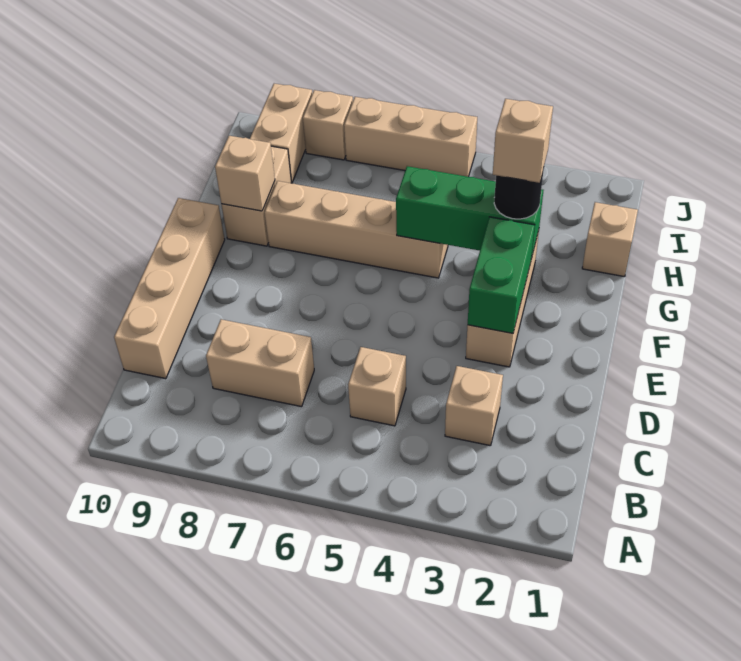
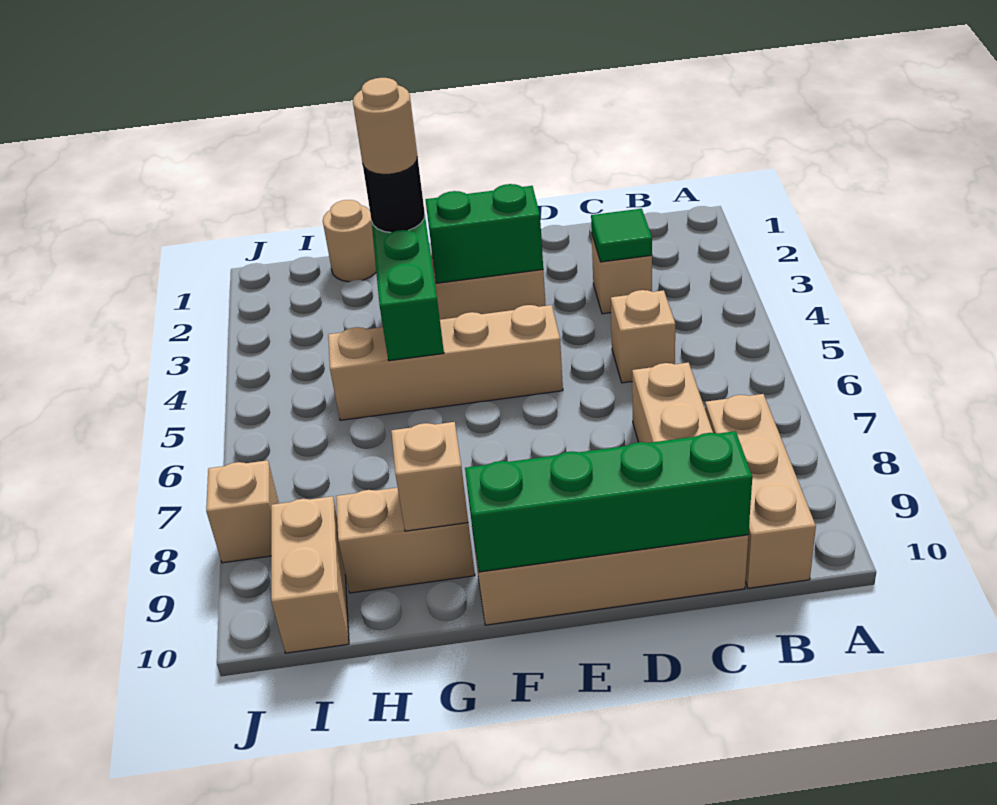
none -> green 1x1 tile [591,209,652,262]
none -> green 1x4 brick [465,431,752,572]
tan 1x1 brick [493,99,553,183] -> tan 1x1 round brick [353,78,417,174]
tan 1x4 brick [265,181,448,278] -> tan 1x4 brick turned to [328,305,563,420]
tan 1x1 brick [582,202,638,277] -> tan 1x1 round brick [323,200,376,282]
tan 1x2 brick [250,84,312,183] -> tan 1x2 brick turned to [271,496,349,653]
tan 1x3 brick [344,97,477,177] -> tan 1x3 brick moved to [705,394,816,588]

